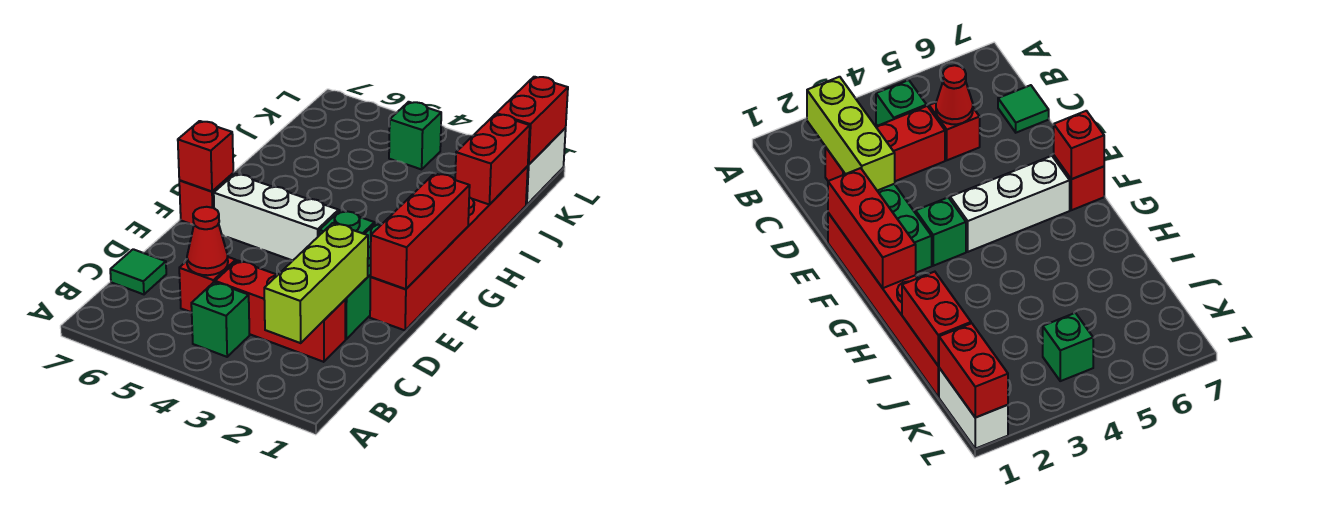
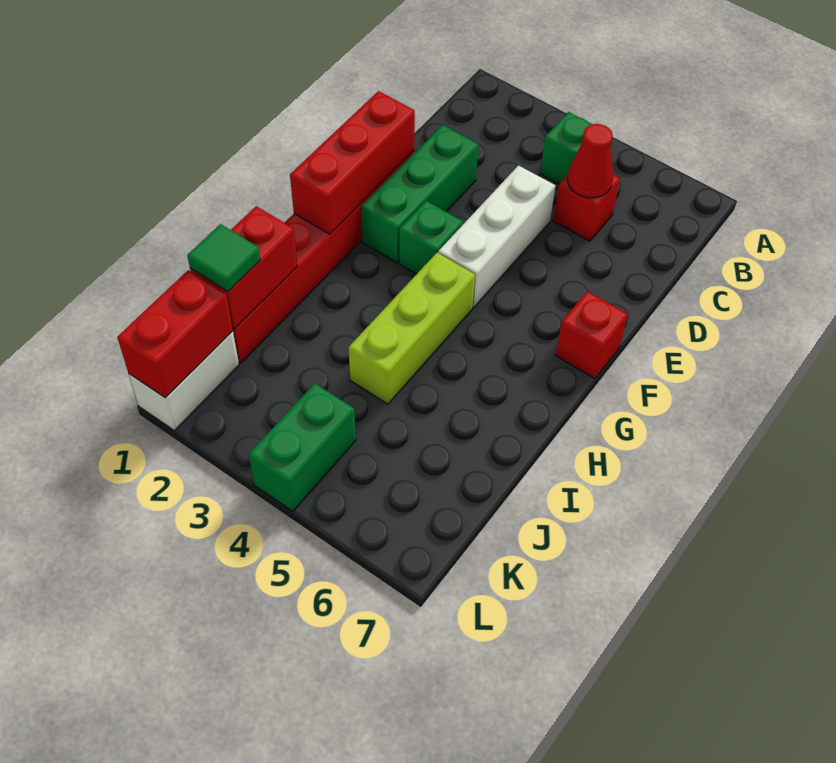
lime 1x3 brick [264,223,368,343] -> lime 1x3 brick moved to [349,253,475,404]
red 1x3 brick [215,260,345,362] -> none
green 1x1 tile [110,249,166,294] -> green 1x1 tile moved to [187,224,260,291]
white 1x3 brick [214,174,339,261] -> white 1x3 brick turned to [438,165,556,308]
red 1x1 brick [178,121,233,192] -> none
green 1x1 brick [389,102,441,169] -> green 1x2 brick [248,383,356,511]

